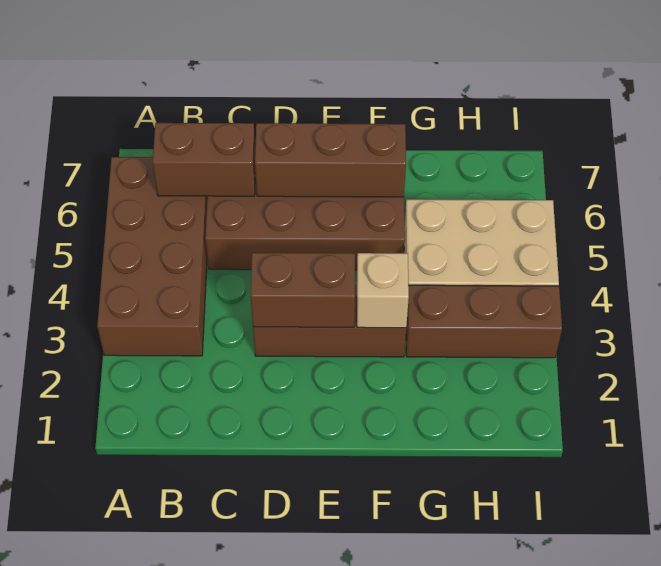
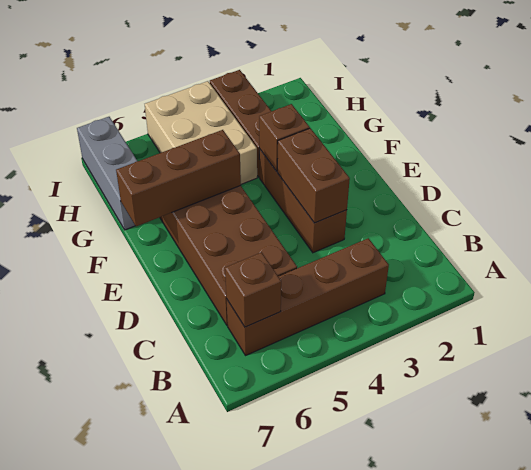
brown 2x4 brick [97,157,207,356] -> brown 1x4 brick [226,238,389,355]
brown 1x2 brick [153,123,256,196] -> brown 1x1 brick [225,252,281,327]
brown 1x3 brick [255,123,406,197] -> brown 1x3 brick turned to [116,130,241,226]
tan 1x1 brick [357,253,409,328] -> brown 1x1 brick [259,104,310,171]
none -> grey 1x3 brick [77,117,137,230]

